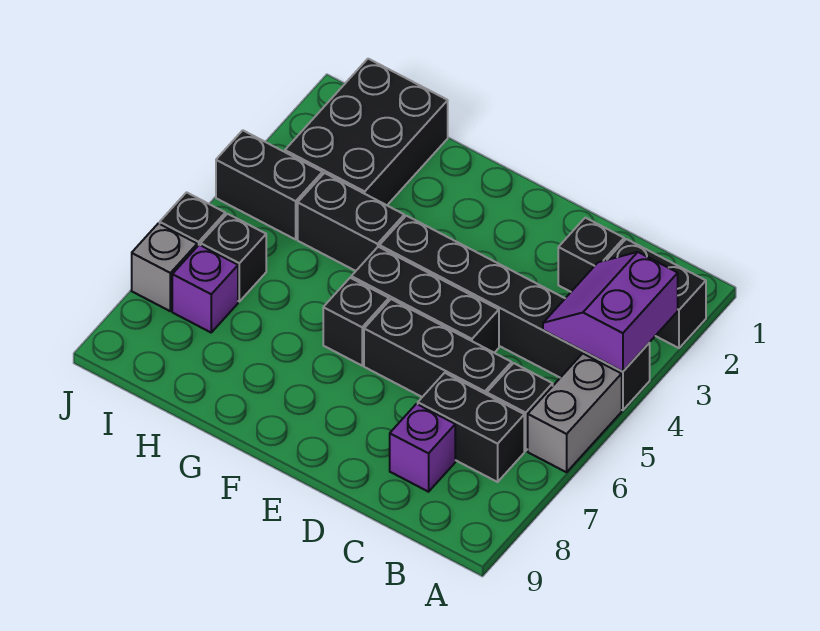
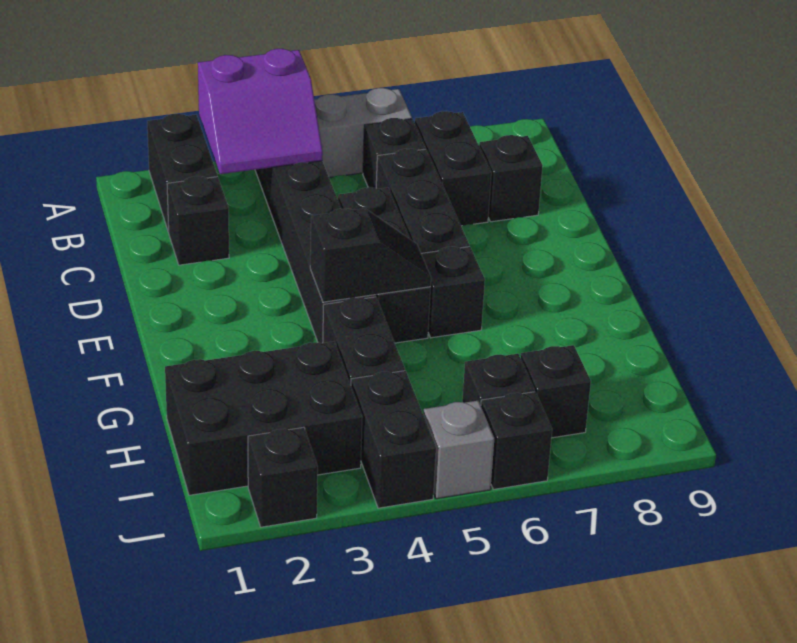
purple 1x1 brick [390,404,455,492] -> black 1x1 brick [479,135,543,222]
none -> black 1x2 slope [310,208,431,302]
purple 1x1 brick [172,245,238,332] -> black 1x1 brick [521,345,591,438]
none -> black 1x1 brick [248,427,318,527]
grey 1x1 brick [132,223,197,311] -> grey 1x1 brick moved to [423,401,494,499]

